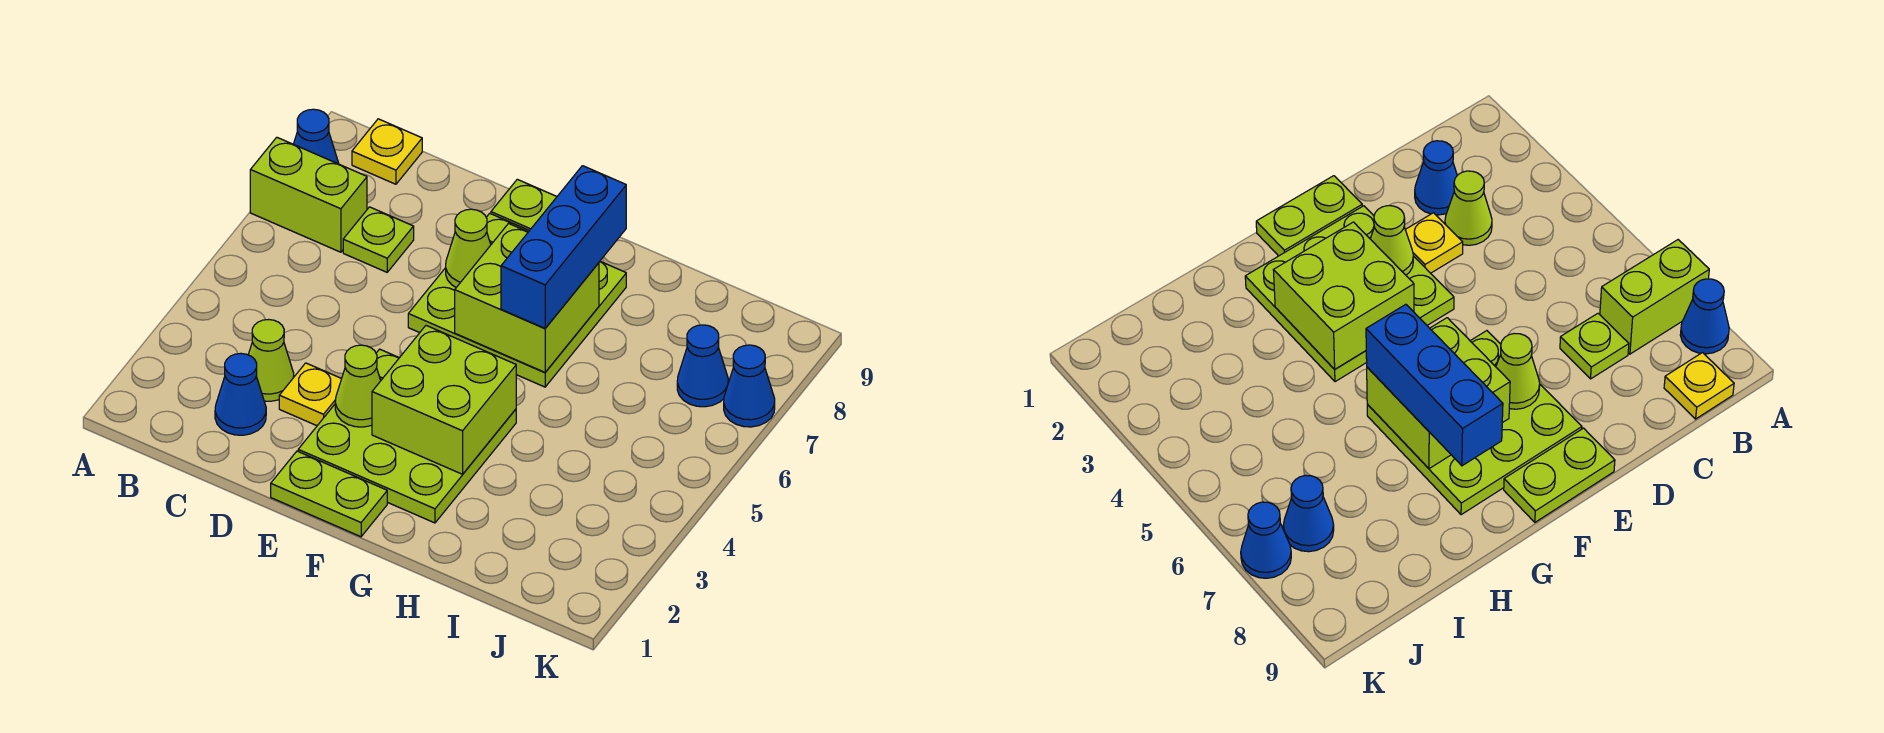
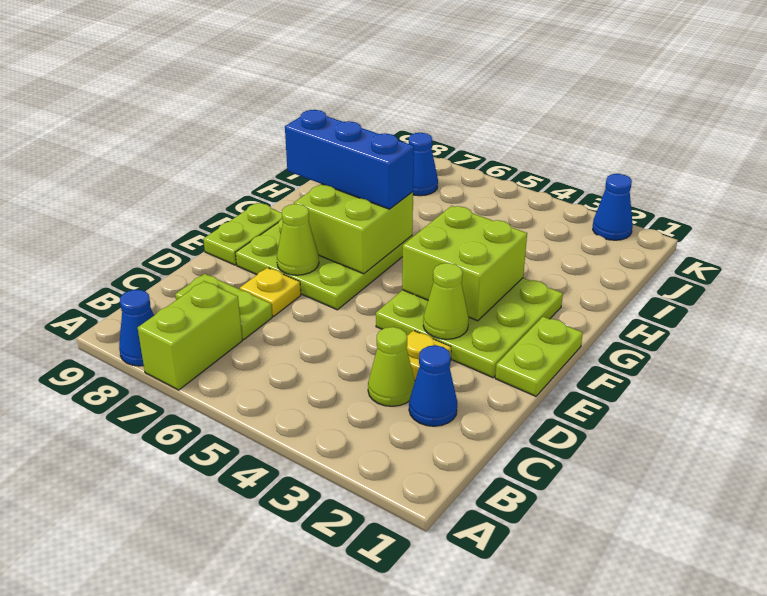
yellow 1x1 plate [352,119,422,184] -> yellow 1x1 plate moved to [240,268,301,316]
lime 1x1 plate [343,207,414,272] -> lime 1x2 plate [175,274,272,339]
blue 1x1 cone [724,345,775,427] -> blue 1x1 cone moved to [593,174,633,240]

